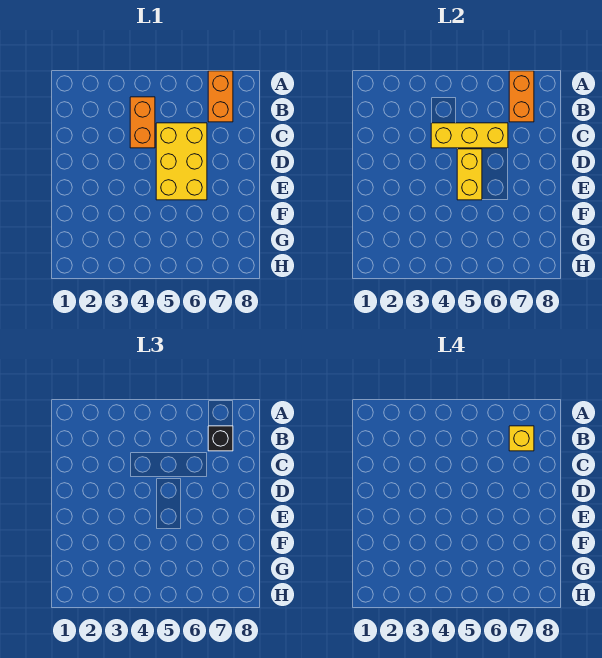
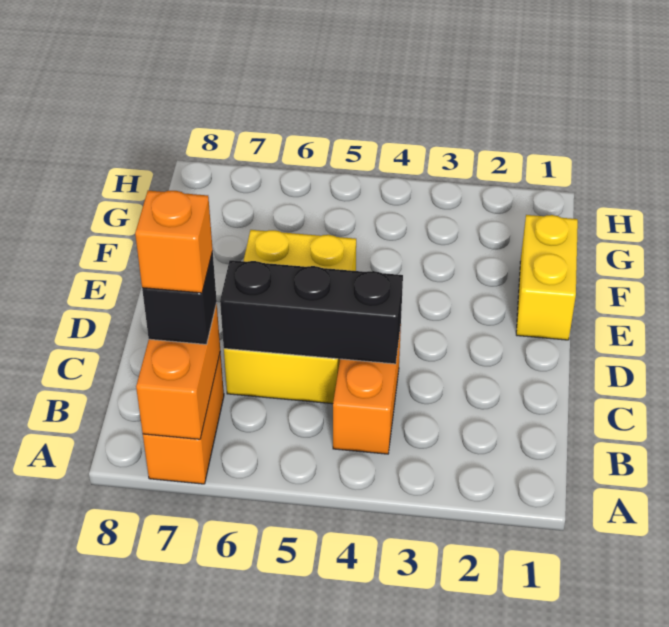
yellow 1x1 brick [509,426,534,451] -> orange 1x1 brick [135,191,213,293]
yellow 1x3 brick [431,123,508,148] -> black 1x3 brick [220,260,403,364]
yellow 1x2 brick [457,149,482,200] -> yellow 1x2 brick moved to [516,215,578,340]

